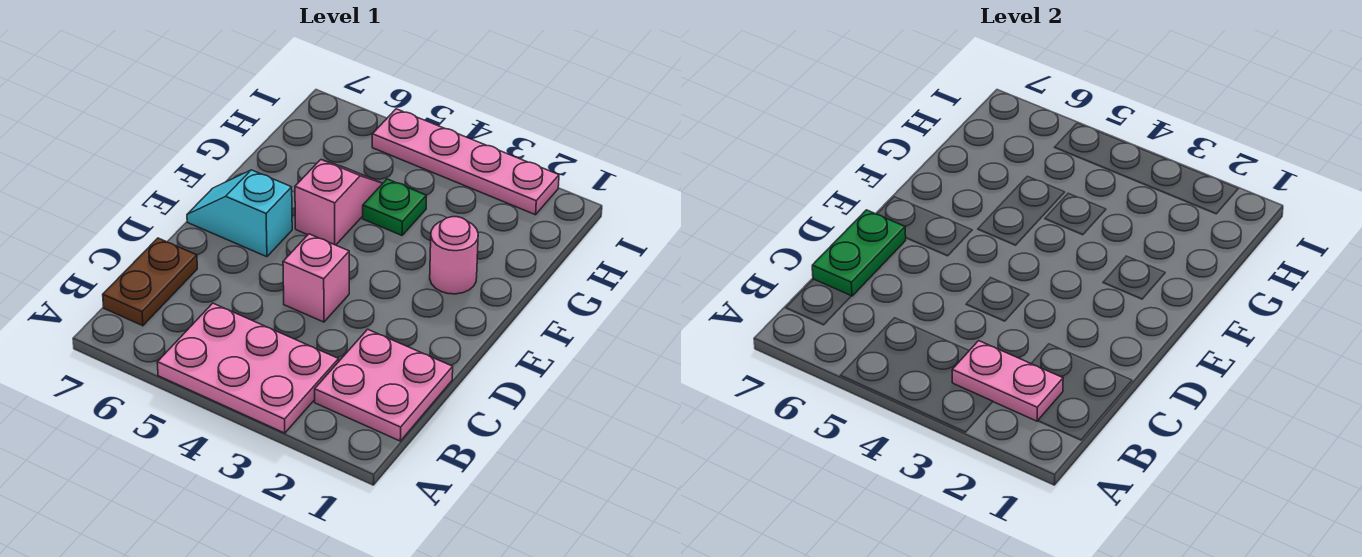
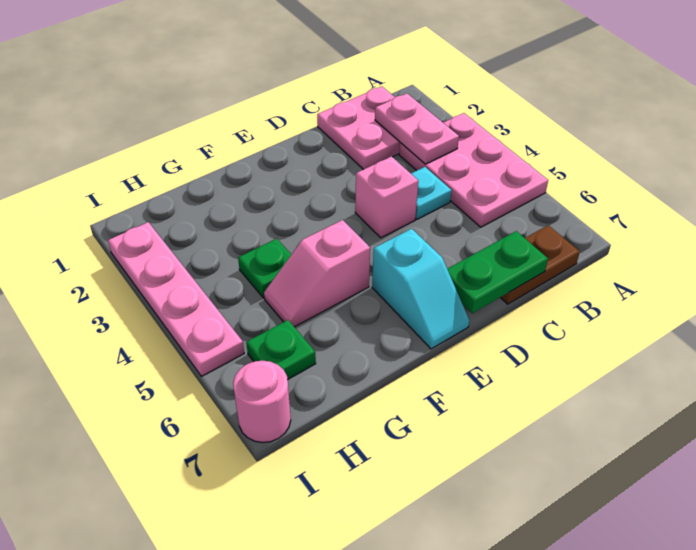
none -> cyan 1x1 plate [411,167,452,219]
pink 1x1 round brick [430,217,478,294] -> pink 1x1 round brick moved to [233,361,291,443]
none -> green 1x1 plate [246,320,316,379]

